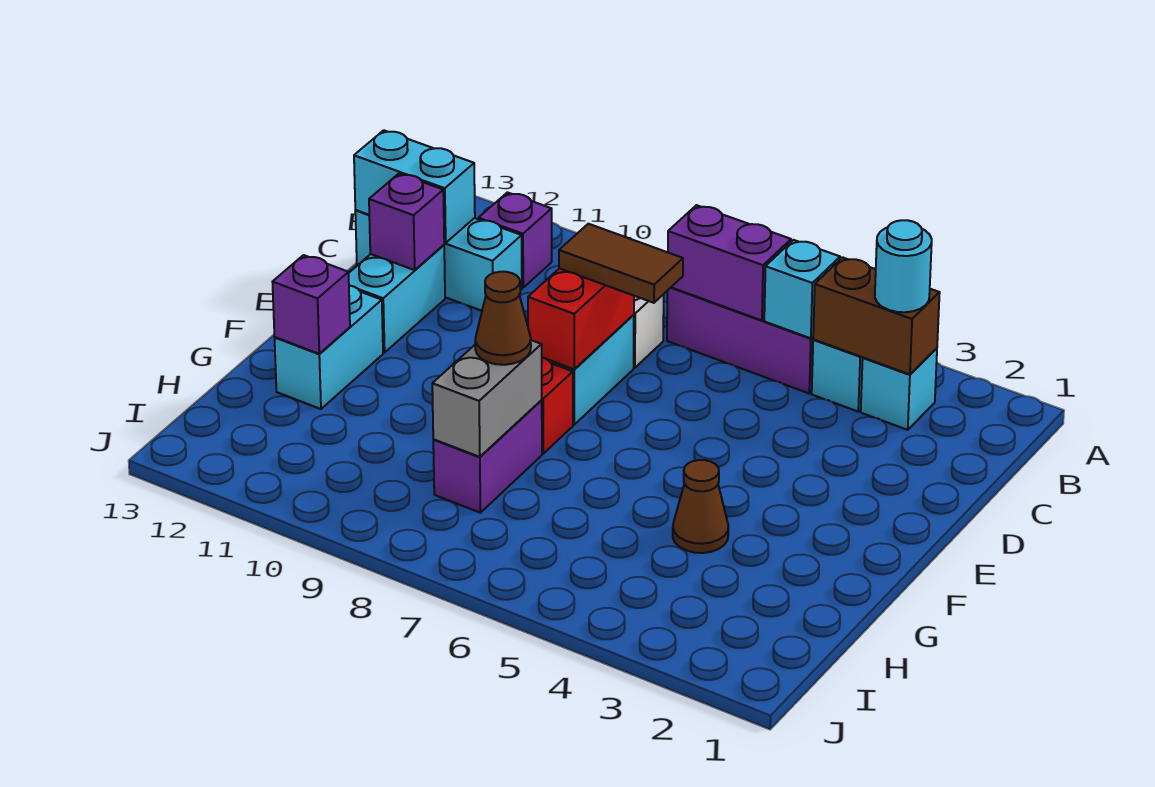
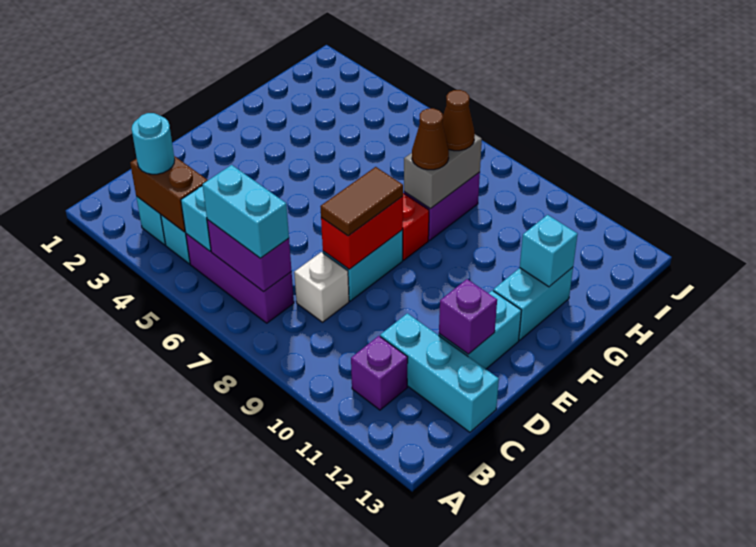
cyan 1x2 brick [354,130,475,243] -> cyan 1x2 brick moved to [202,165,289,258]
brown 1x2 tile [559,224,683,303] -> brown 1x2 tile turned to [320,167,403,236]
brown 1x1 cone [673,460,728,553] -> brown 1x1 cone moved to [443,90,475,151]
purple 1x1 brick [273,255,350,354] -> cyan 1x1 brick [520,215,578,287]

